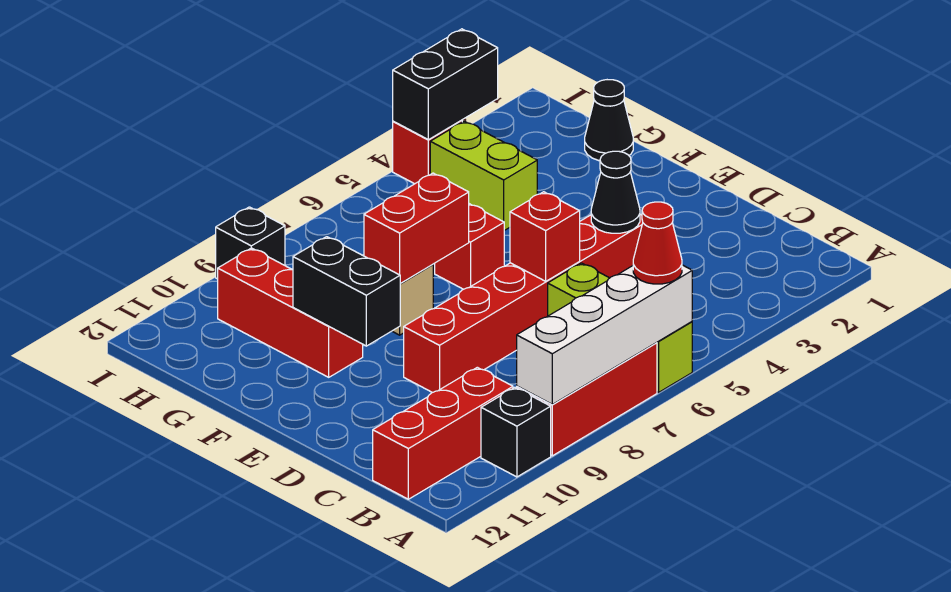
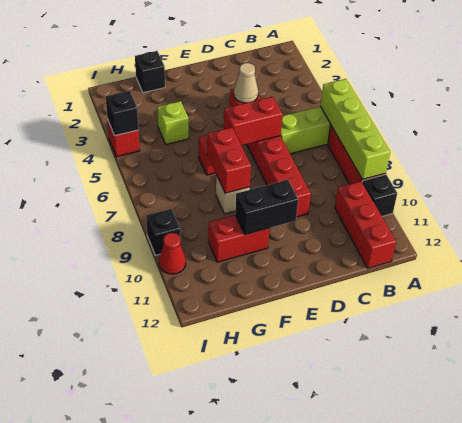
white 1x4 brick [517,265,692,404] -> lime 1x4 brick [320,79,390,179]
red 1x1 cone [633,202,682,284] -> red 1x1 cone moved to [159,233,186,274]
black 1x1 cone [591,151,640,233] -> tan 1x1 cone [234,63,258,103]
red 1x1 brick [510,192,580,281] -> red 1x2 brick [224,97,282,146]
red 1x3 brick [218,248,363,377] -> red 1x2 brick [208,215,270,262]
black 1x1 cone [585,80,633,161] -> black 1x1 brick [135,51,165,93]
lime 1x2 brick [430,121,537,230] -> lime 1x1 brick [157,101,189,144]
black 1x2 brick [393,29,498,140] -> black 1x1 brick [106,91,139,136]

